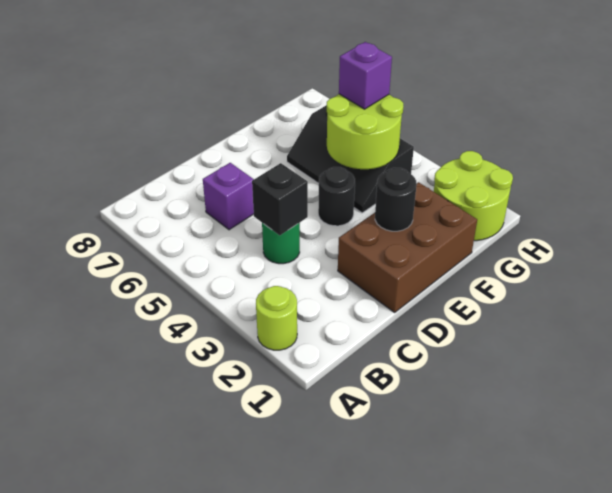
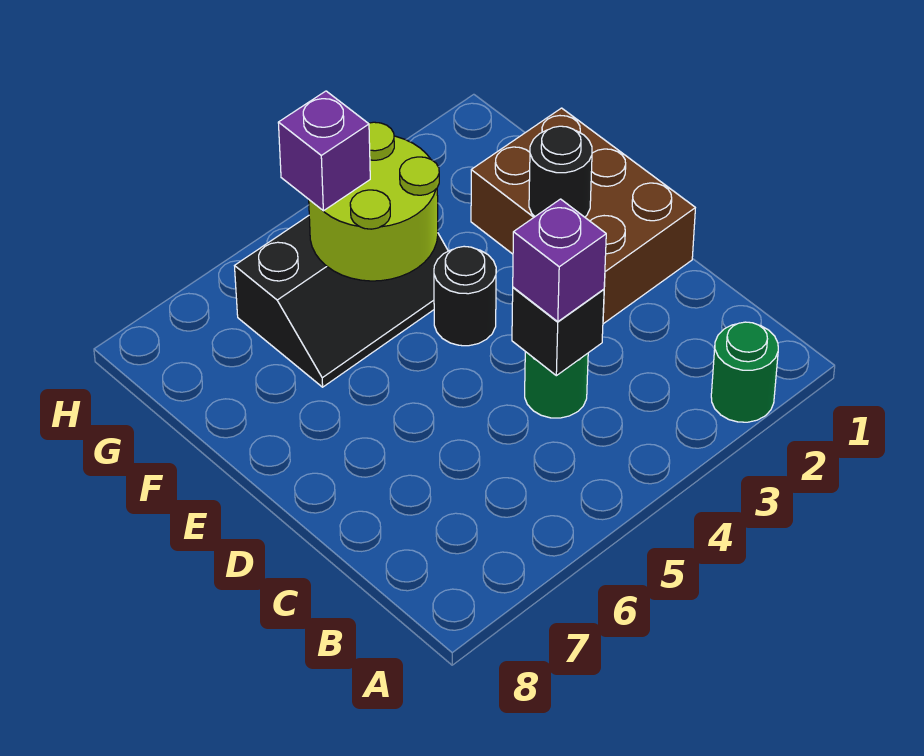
lime 1x1 round brick [256,286,297,350] -> green 1x1 round brick [711,322,778,422]
purple 1x1 brick [203,163,254,230] -> purple 1x1 brick moved to [513,199,606,322]
lime 2x2 round brick [434,151,513,241] -> none

